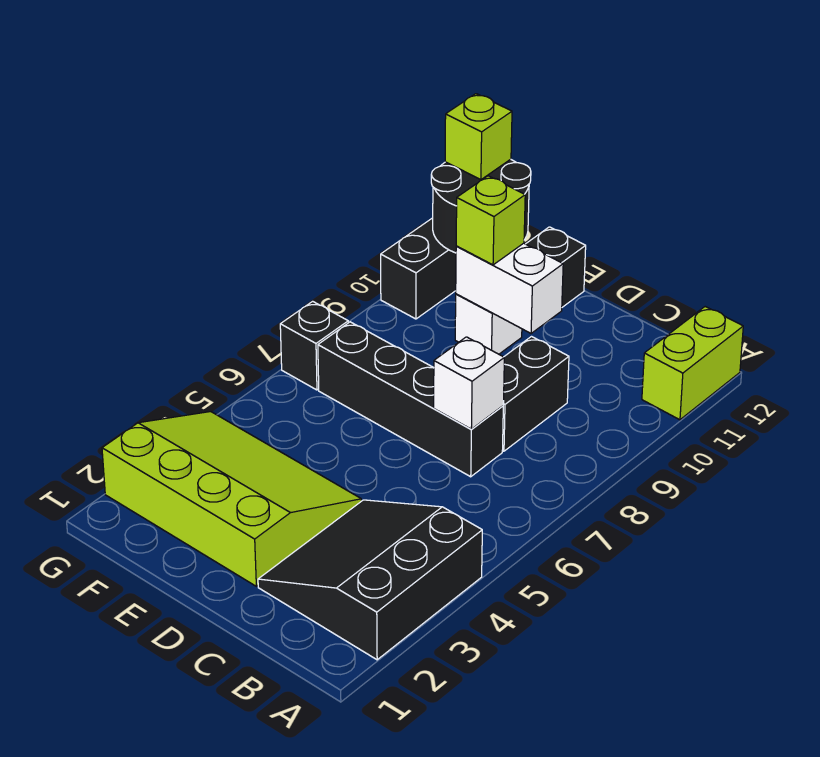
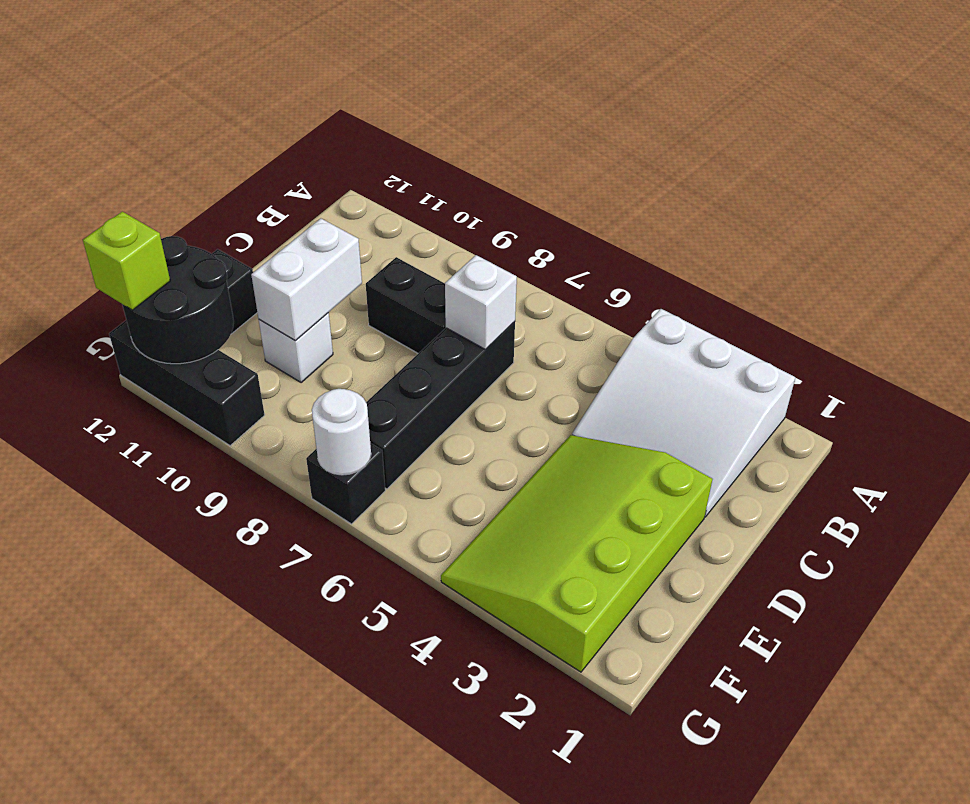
black 3x3 slope [258,500,482,660] -> white 3x3 slope [572,309,795,517]
lime 1x2 brick [642,307,743,420] -> none
lime 1x1 brick [456,176,525,265] -> none
none -> white 1x1 round brick [312,389,371,475]

